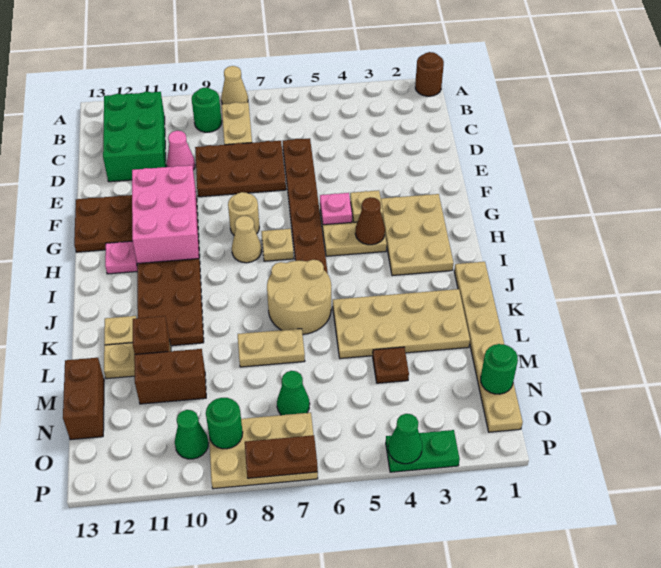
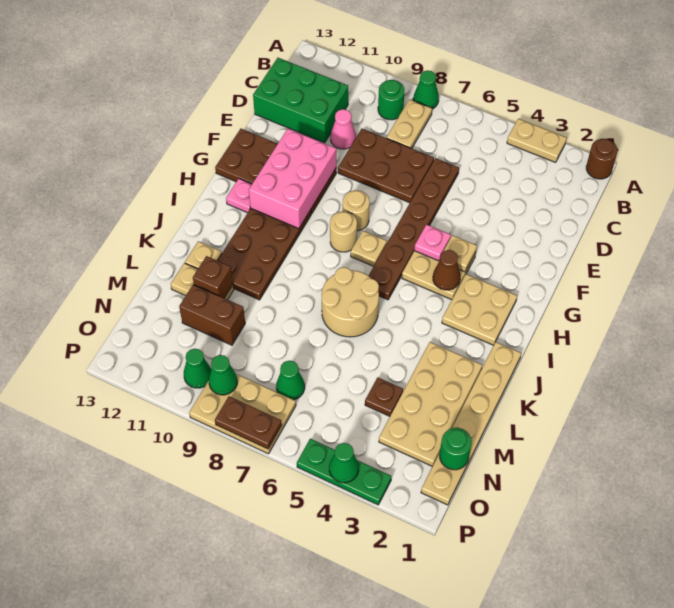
tan 1x1 cone [221,66,248,104] -> green 1x1 cone [413,70,439,109]
green 2x3 brick [103,92,166,182] -> green 2x3 brick turned to [253,58,348,143]
tan 2x3 plate [381,194,453,276] -> tan 2x2 plate [442,274,517,345]
tan 1x1 cone [232,216,261,263] -> tan 1x1 round brick [330,211,357,252]
tan 2x4 plate [333,289,470,359] -> tan 2x4 plate turned to [379,342,482,466]
tan 1x2 plate [238,329,305,367] -> tan 1x2 plate moved to [507,119,567,162]
brown 1x2 brick [63,358,104,440] -> none
green 1x1 round brick [206,398,243,449] -> green 1x1 cone [209,355,237,395]
green 1x2 plate [386,430,460,472] -> green 1x3 plate [297,439,391,505]

